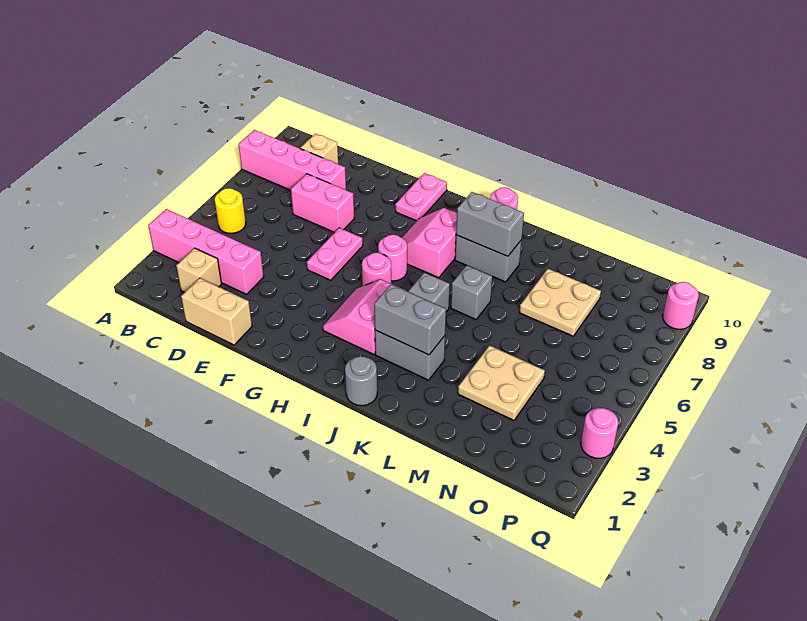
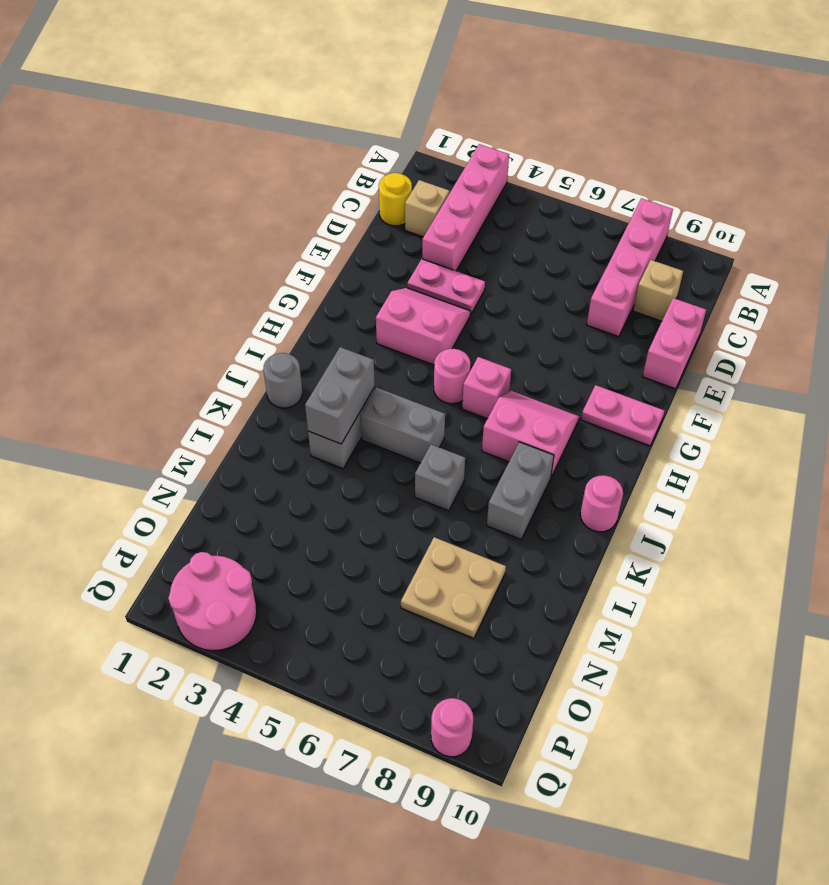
yellow 1x1 round brick [215,188,246,233] -> yellow 1x1 round brick moved to [379,173,412,226]
tan 1x2 brick [181,278,252,345] -> none
pink 1x2 brick [291,174,354,233] -> pink 1x2 brick moved to [642,298,706,389]
pink 1x2 plate [307,228,363,280] -> pink 1x2 plate moved to [407,259,485,314]
pink 2x2 slope [323,279,404,354] -> pink 2x2 slope moved to [376,288,471,365]
pink 1x1 round brick [378,235,407,281] -> pink 1x1 brick [462,357,511,419]
grey 1x2 brick [456,192,524,256] -> none
tan 2x2 plate [458,345,545,420] -> none
pink 1x1 round brick [581,408,618,458] -> pink 2x2 round brick [168,552,257,650]

